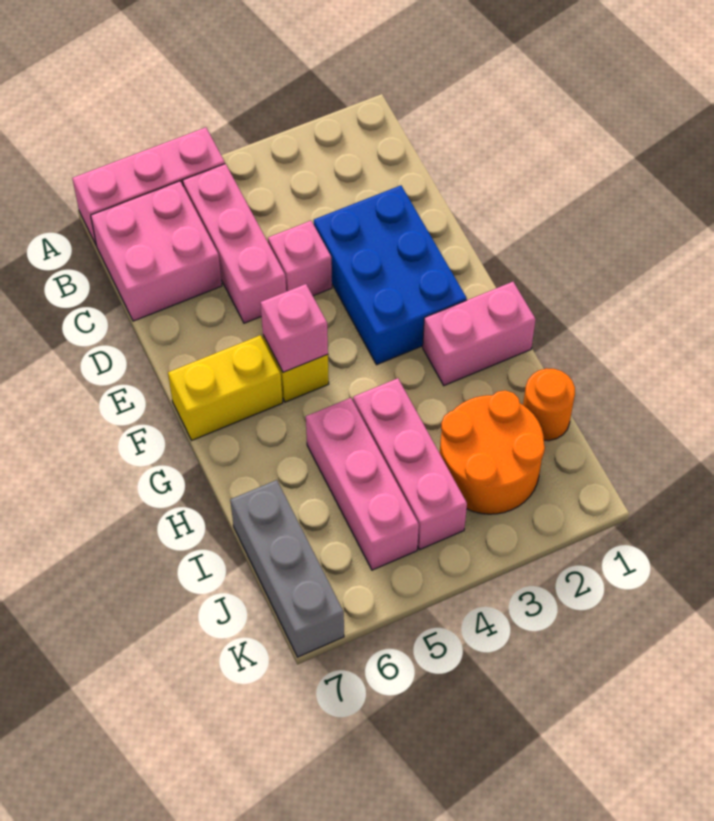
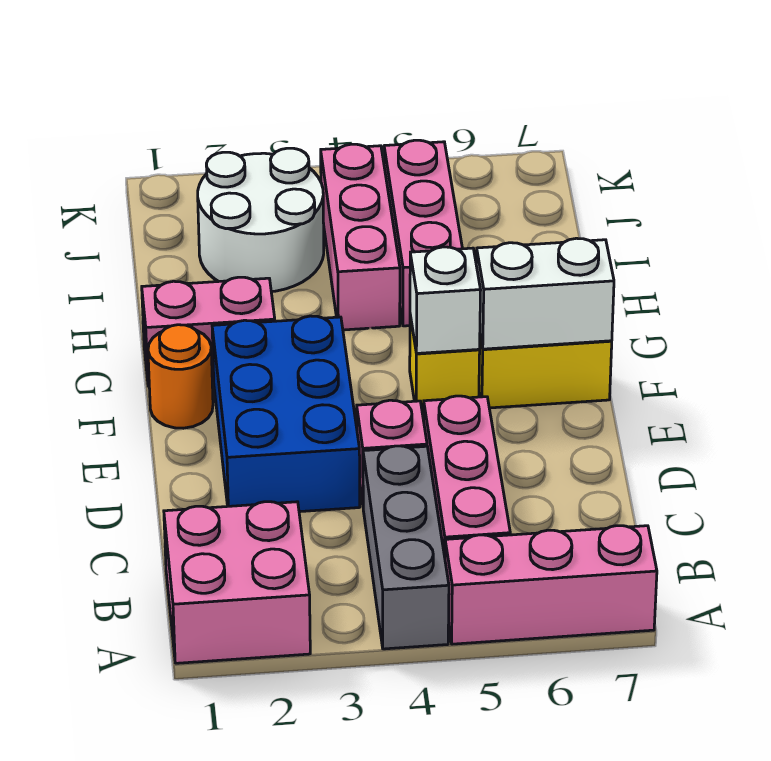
pink 2x2 brick [91,181,222,321] -> pink 2x2 brick moved to [164,502,310,663]
pink 1x1 brick [260,284,328,372] -> white 1x1 brick [410,247,481,354]
none -> white 1x2 brick [476,238,614,349]
orange 1x1 round brick [523,368,575,441] -> orange 1x1 round brick moved to [148,325,213,428]
orange 2x2 round brick [440,390,545,514] -> white 2x2 round brick [198,148,324,292]
grey 1x3 brick [230,480,344,657] -> grey 1x3 brick moved to [363,446,449,649]

